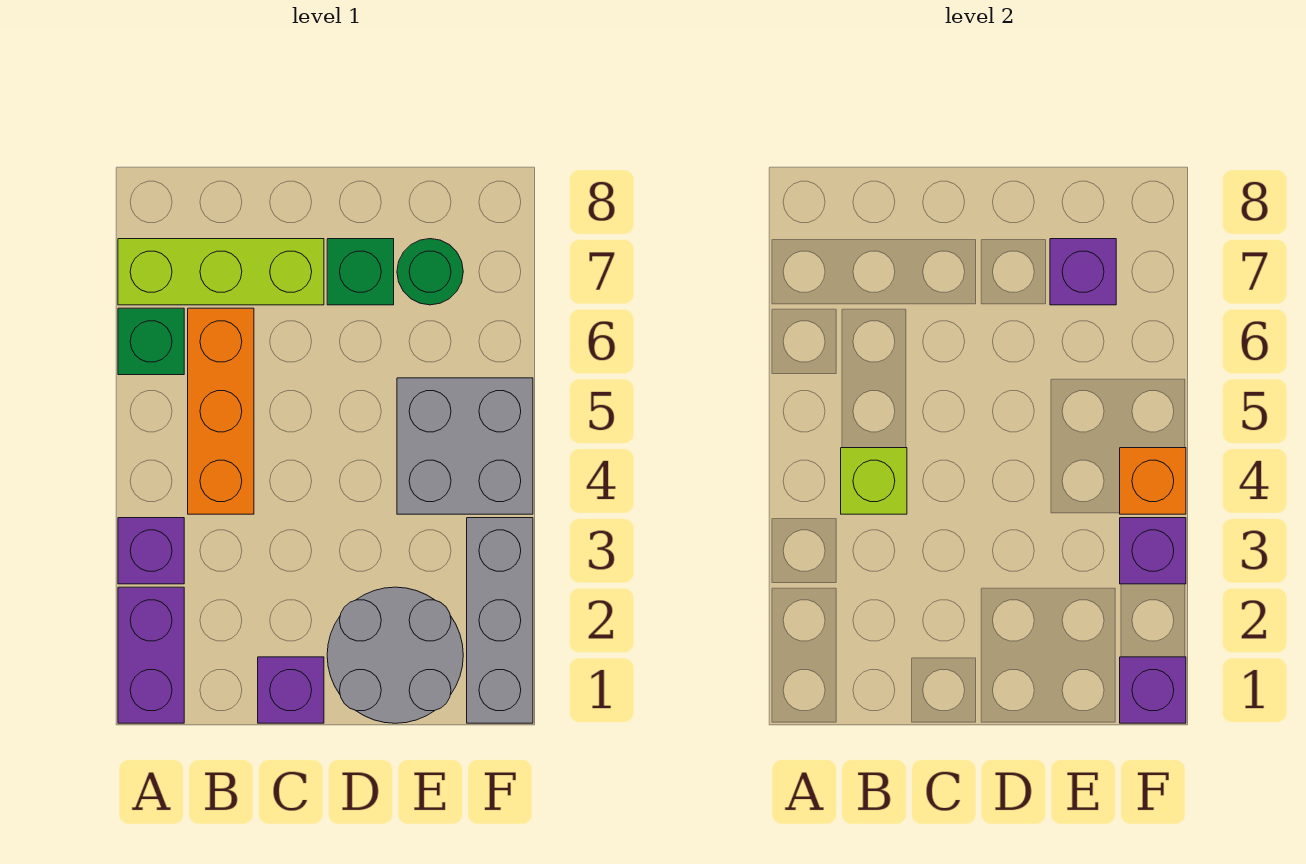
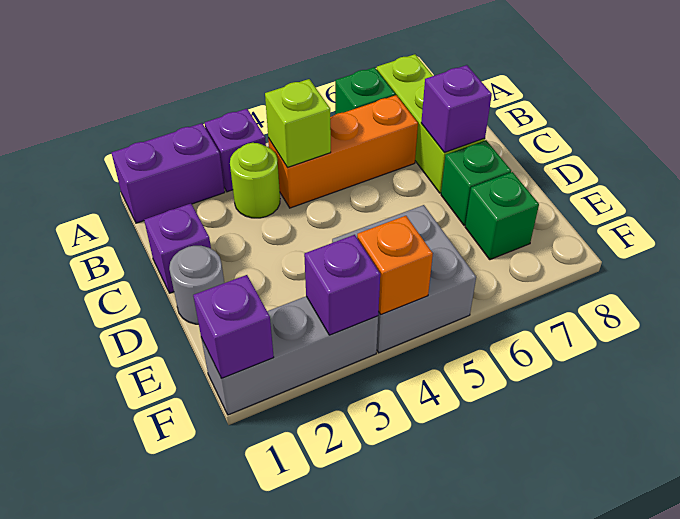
none -> lime 1x1 round brick [230,143,280,218]
grey 2x2 round brick [327,587,463,723] -> grey 1x1 round brick [169,246,224,324]
green 1x1 round brick [397,239,463,305] -> green 1x1 brick [465,172,539,260]
purple 1x1 brick [1050,239,1116,305] -> purple 1x1 brick moved to [421,65,492,152]

